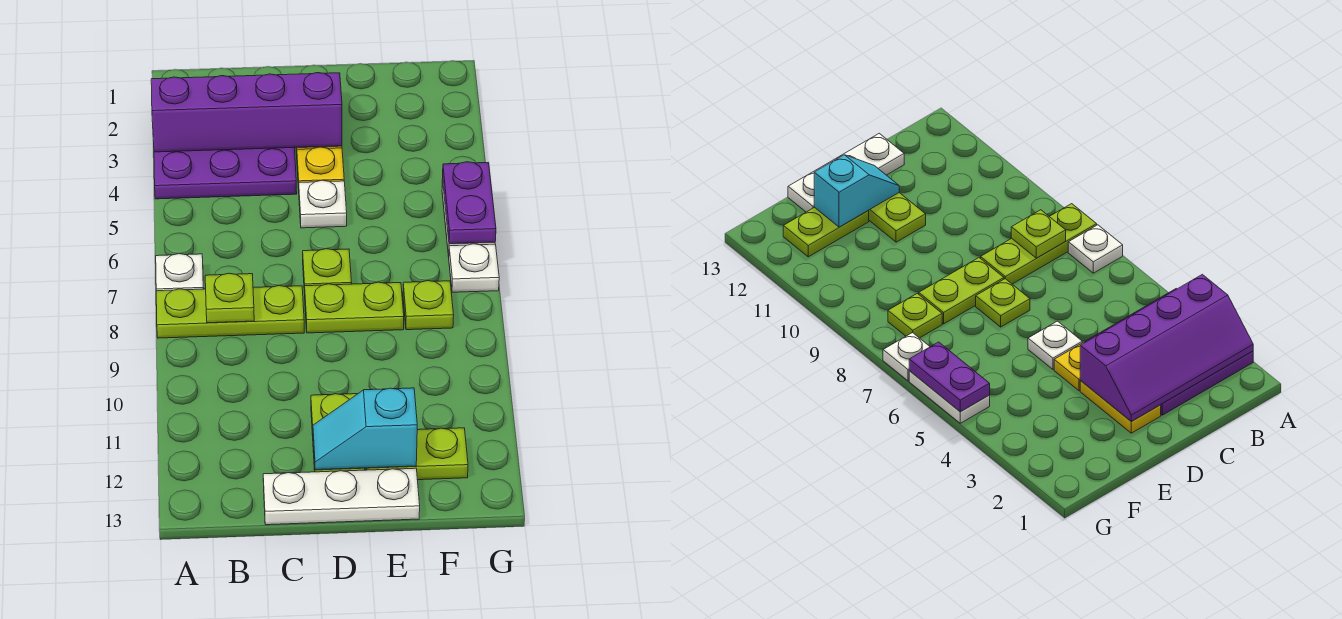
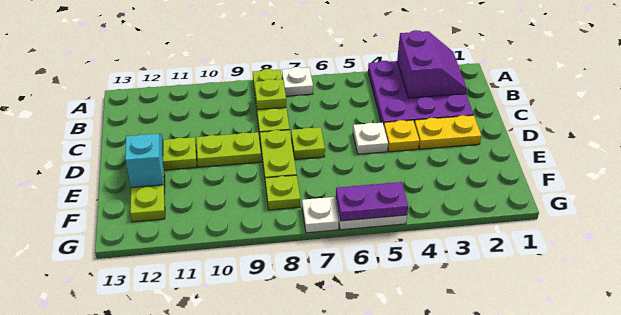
purple 2x4 slope [151,73,342,152] -> purple 2x2 slope [397,30,467,98]
white 1x3 plate [263,468,420,525] -> none
none -> lime 1x2 plate [196,132,261,167]

